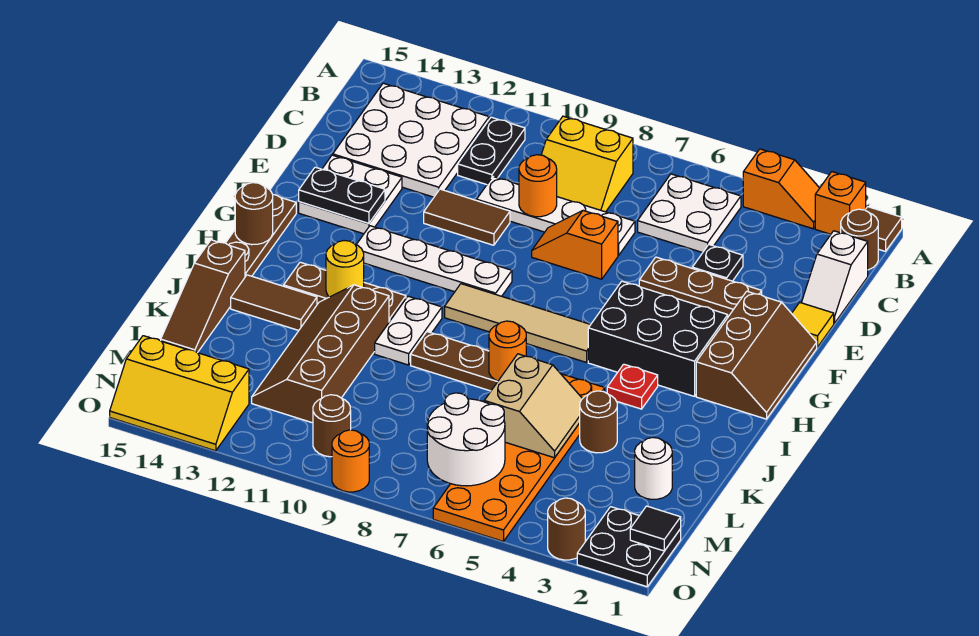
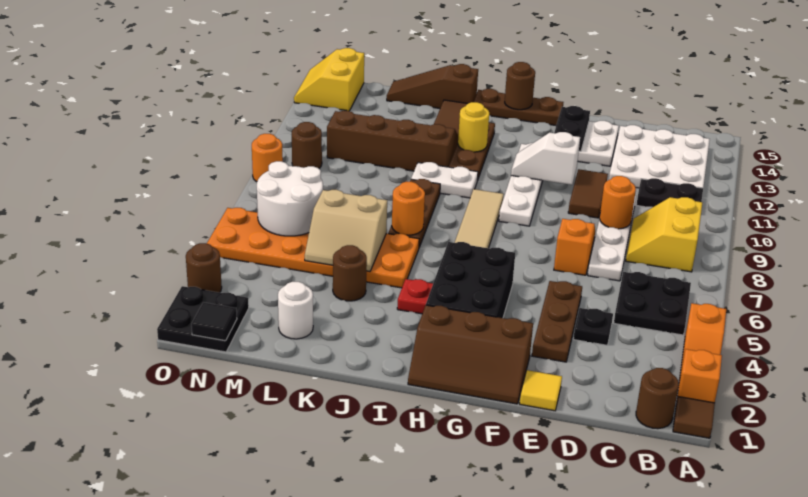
white 2x2 plate [638,174,741,253] -> black 2x2 plate [614,272,691,335]
white 1x2 slope [801,231,868,323] -> white 1x2 slope moved to [511,132,580,185]
yellow 2x3 slope [110,336,249,451] -> yellow 2x2 slope [294,48,364,111]

